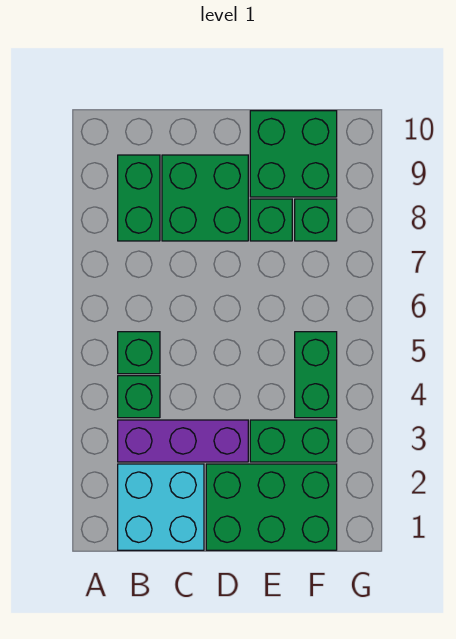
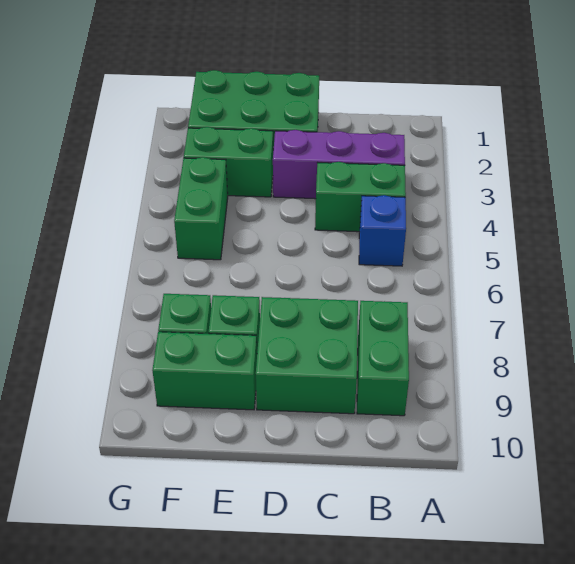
cyan 2x2 brick [118,464,204,550] -> none
green 1x1 brick [118,376,160,418] -> green 1x2 brick [315,162,406,232]
green 1x1 brick [118,332,160,374] -> blue 1x1 brick [359,195,406,266]
green 2x2 brick [250,111,337,197] -> green 1x2 brick [152,332,257,410]

